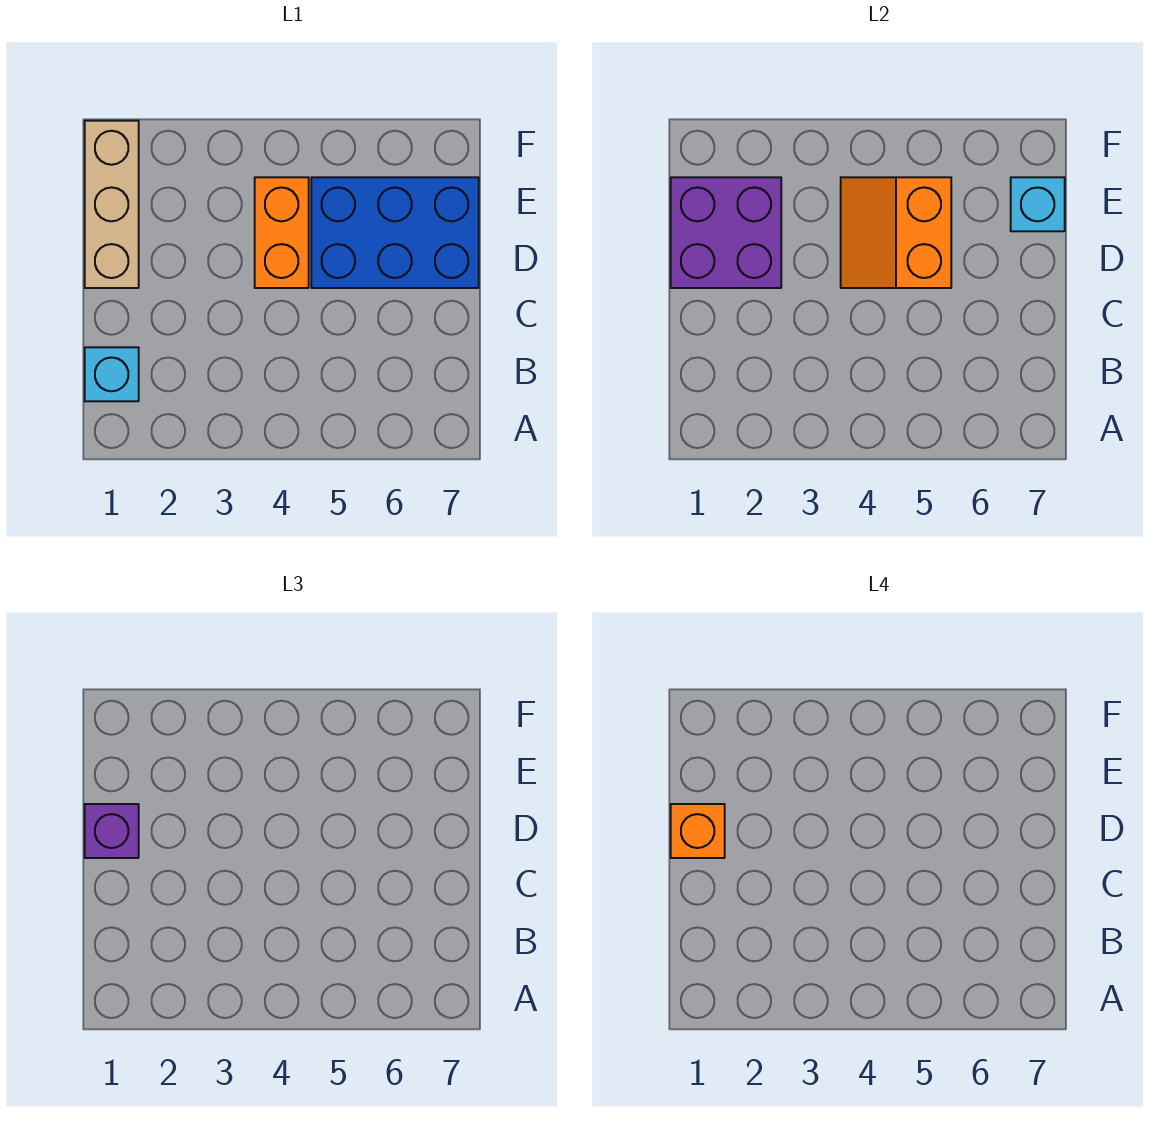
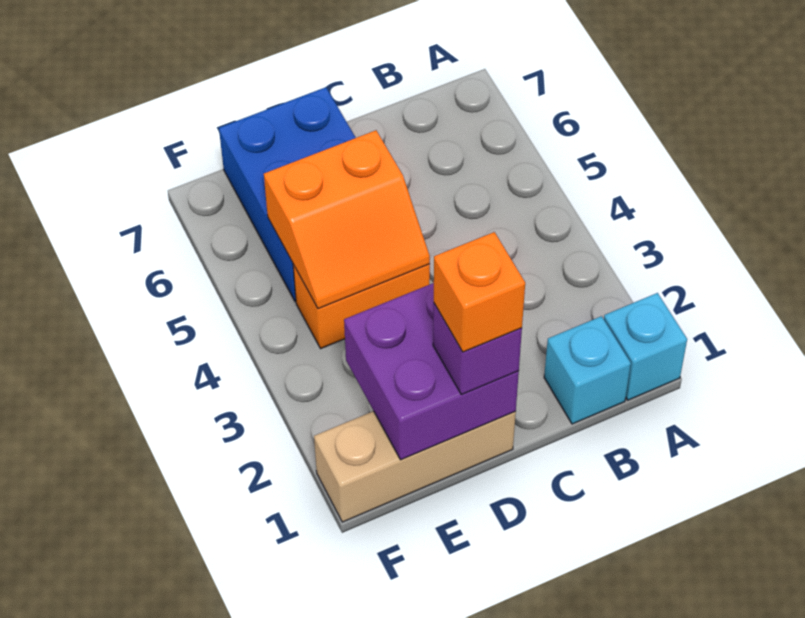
cyan 1x1 brick [1011,177,1065,231] -> cyan 1x1 brick moved to [604,293,687,400]

